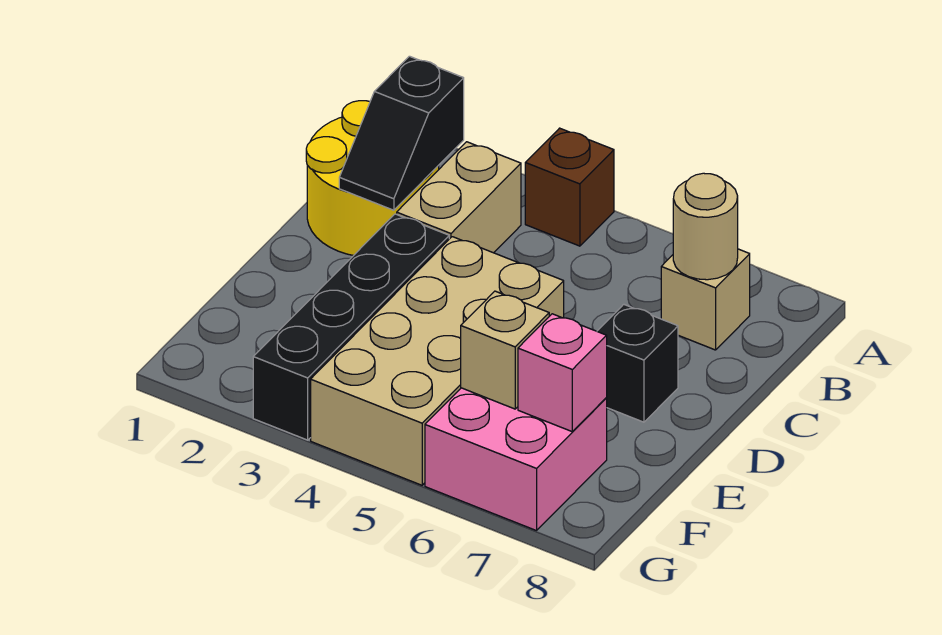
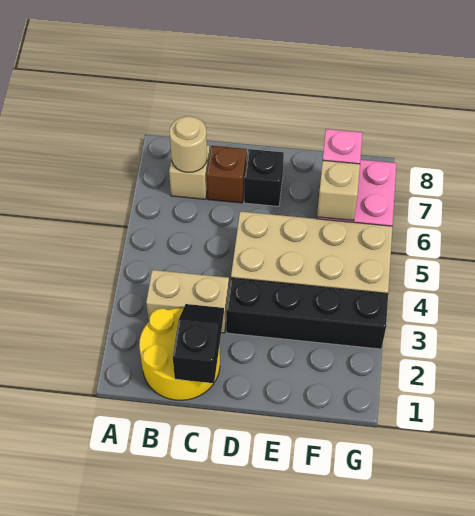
brown 1x1 brick [525,128,614,246] -> brown 1x1 brick moved to [207,146,247,203]
black 1x2 slope [339,56,464,210] -> black 1x2 slope turned to [173,304,224,383]

